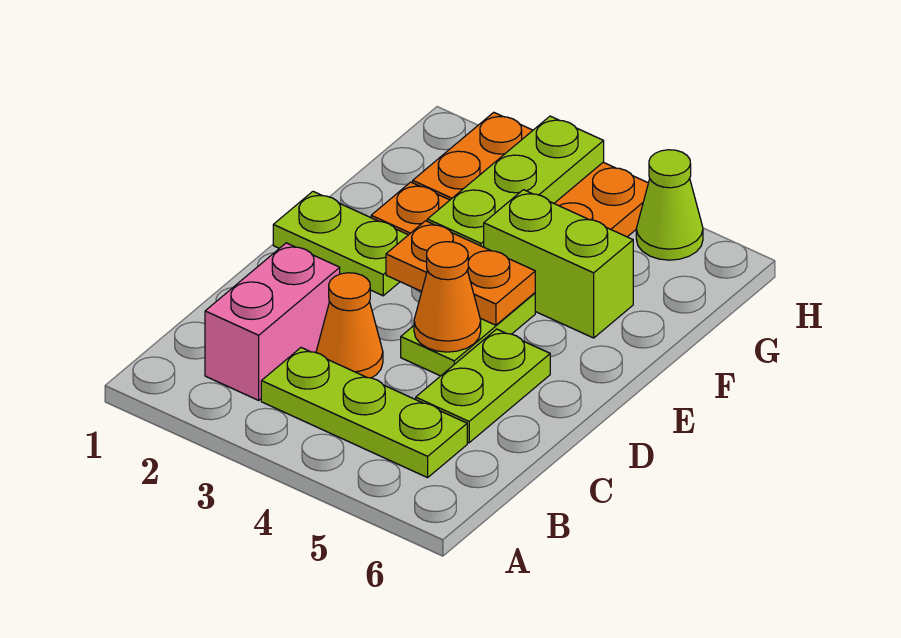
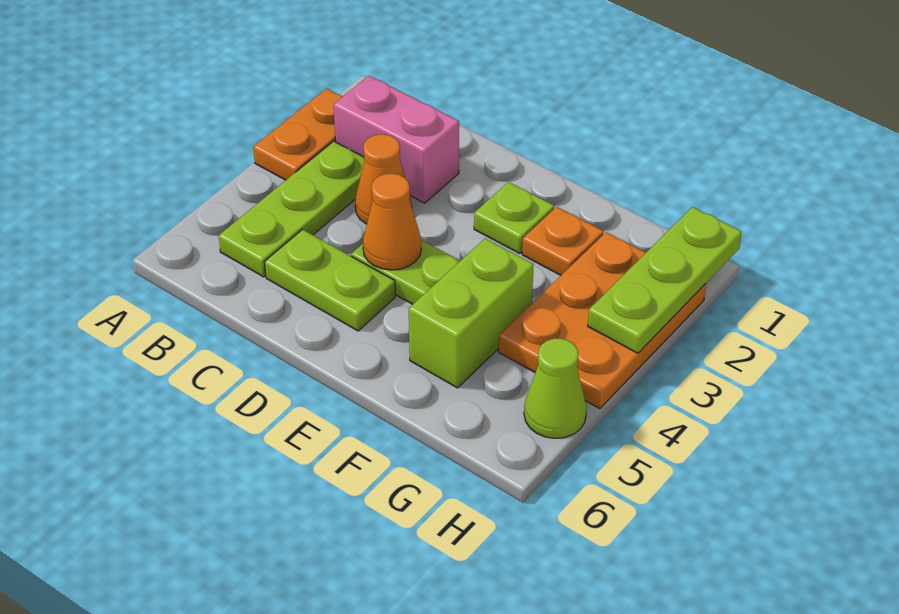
lime 1x2 plate [273,192,408,296] -> lime 1x1 plate [474,182,554,254]
orange 1x2 plate [386,221,535,325] -> orange 1x2 plate moved to [253,89,343,180]
lime 1x3 plate [427,116,604,247] -> lime 1x3 plate turned to [588,207,742,353]

